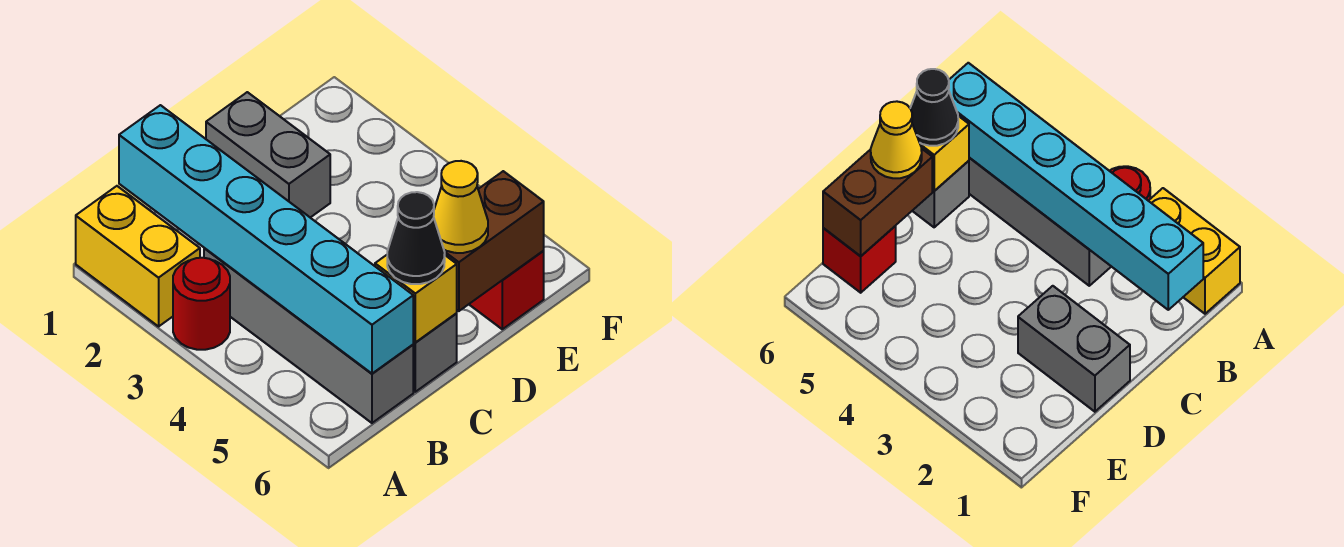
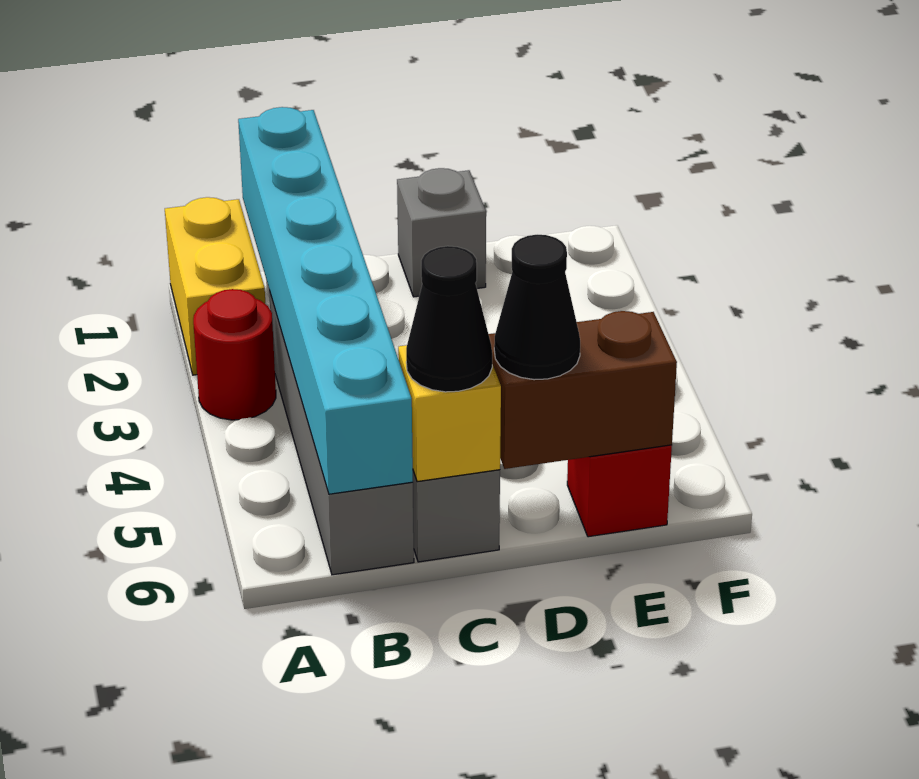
grey 1x2 brick [206,92,330,218] -> grey 1x1 brick [397,168,486,297]
yellow 1x1 cone [434,161,488,253] -> black 1x1 cone [494,235,580,380]

